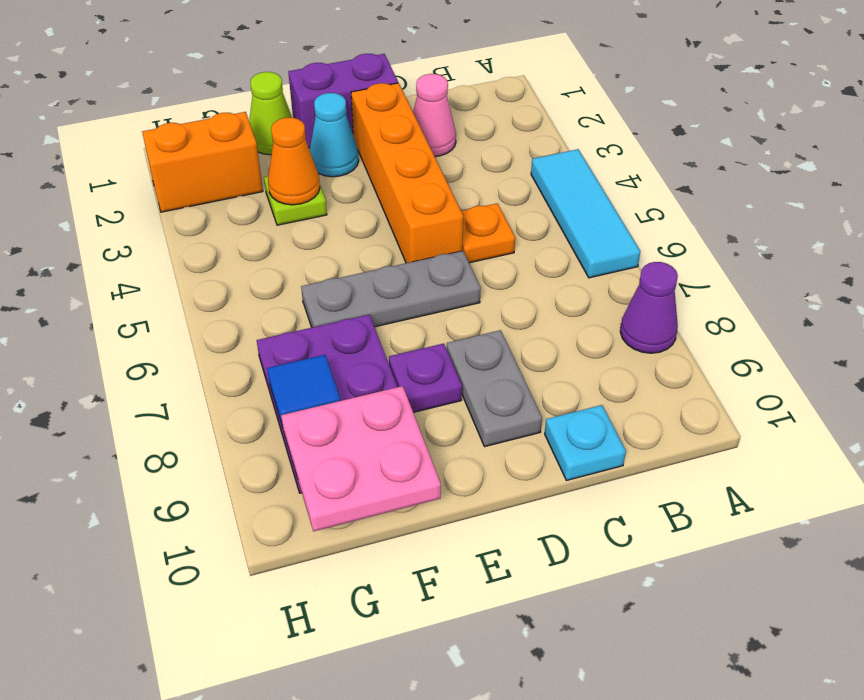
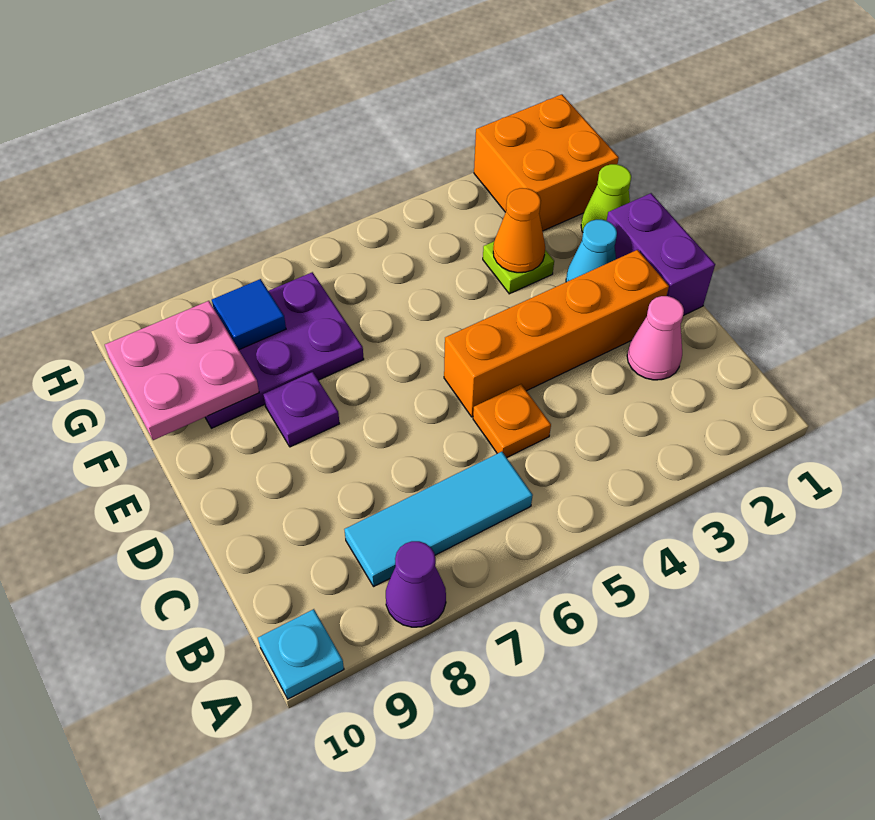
cyan 1x3 tile [531,149,640,278] -> cyan 1x3 tile moved to [344,452,533,587]
cyan 1x1 plate [545,405,626,481] -> cyan 1x1 plate moved to [258,609,344,699]
grey 1x3 plate [301,251,481,327] -> none
grey 1x2 plate [447,330,542,447] -> none
orange 1x2 brick [142,112,263,212] -> orange 2x2 brick [474,94,619,231]

